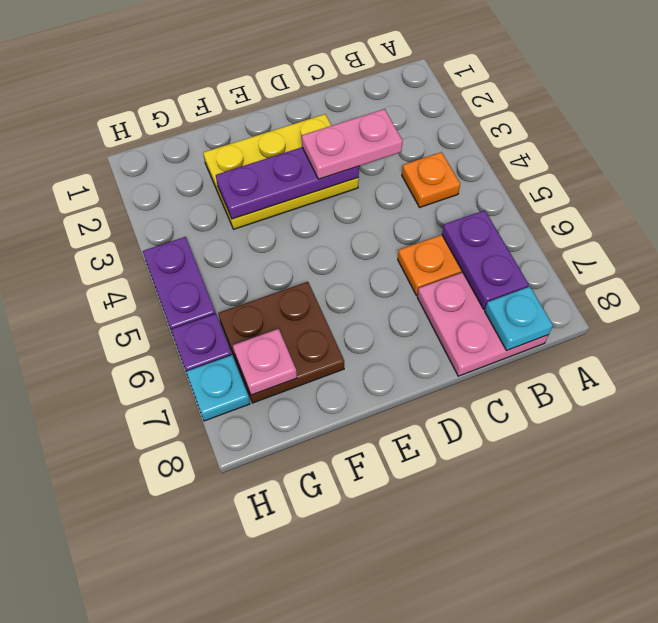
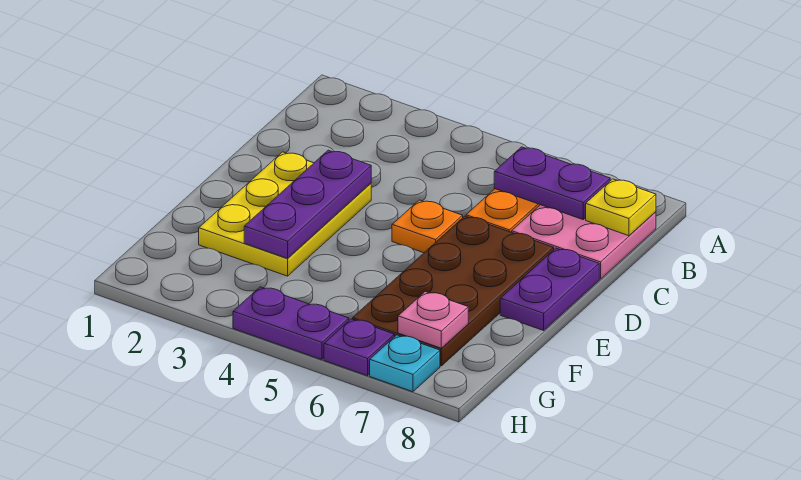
orange 1x1 plate [402,152,460,207] -> orange 1x1 plate moved to [392,200,463,253]
cyan 1x1 plate [485,287,553,350] -> yellow 1x1 plate [586,179,656,236]
pink 1x2 plate [302,109,403,179] -> none
none -> purple 1x2 plate [500,248,599,330]
brown 2x2 plate [218,282,344,403] -> brown 2x4 plate [353,216,554,366]

